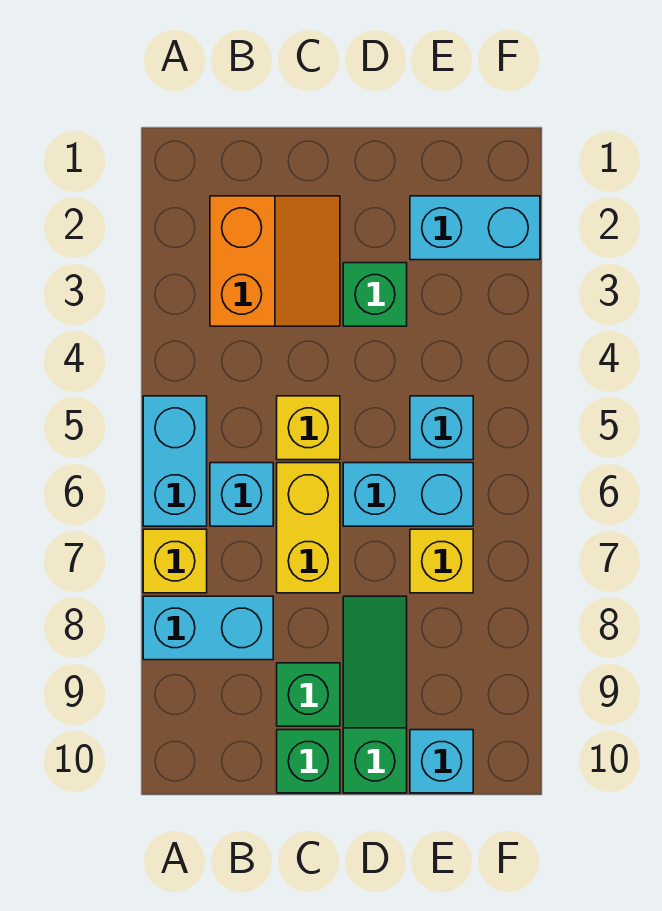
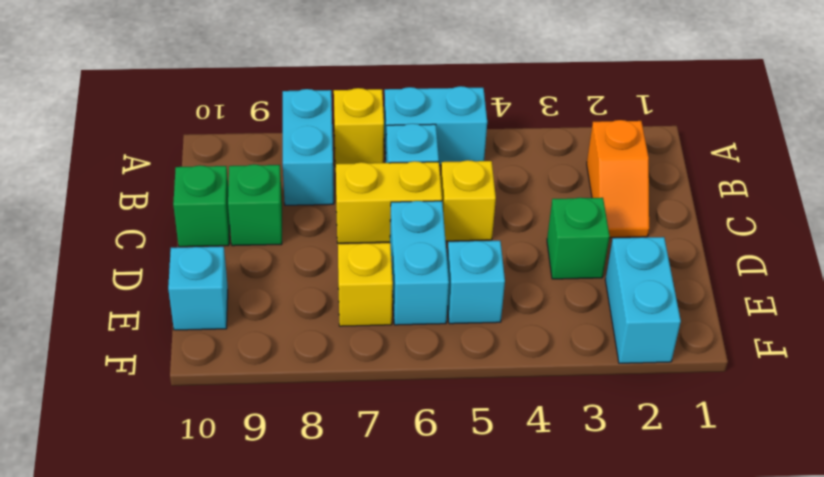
orange 2x2 slope [210,196,340,326] -> orange 1x2 slope [587,120,649,238]
green 1x3 slope [343,596,407,793] -> none

